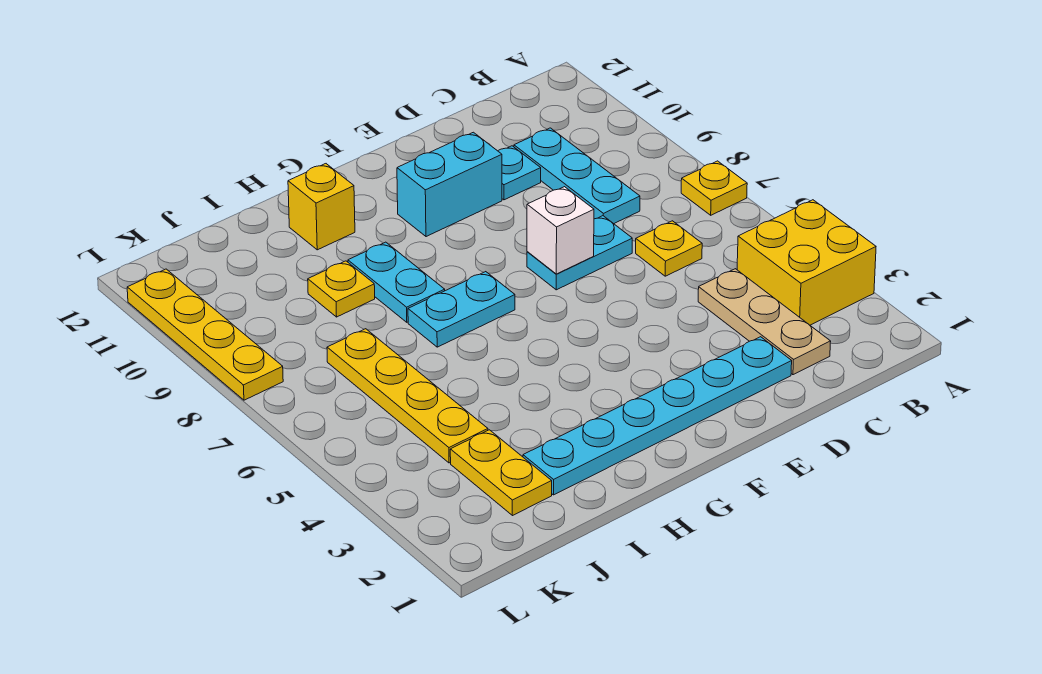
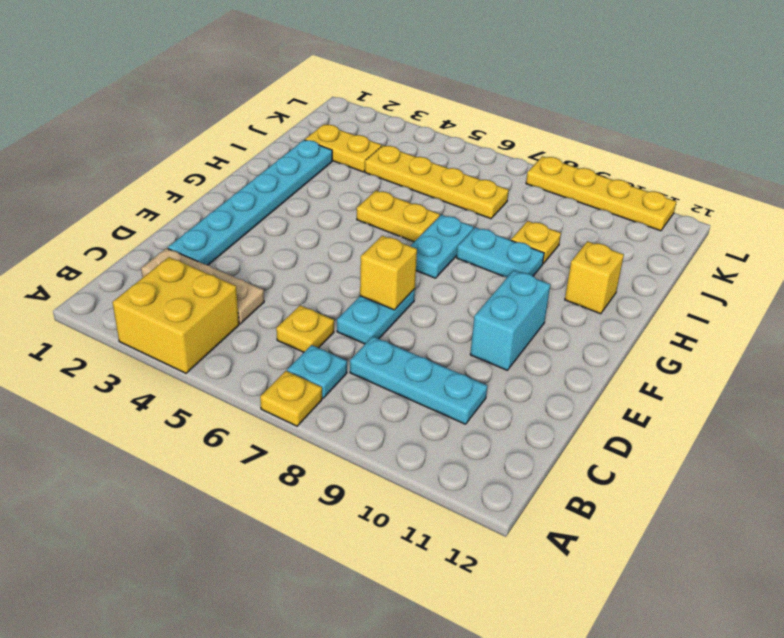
cyan 1x1 plate [498,146,541,200] -> cyan 1x1 plate moved to [287,345,347,398]
white 1x1 brick [527,187,594,274] -> yellow 1x1 brick [360,236,417,310]
none -> yellow 1x2 plate [357,191,440,242]

